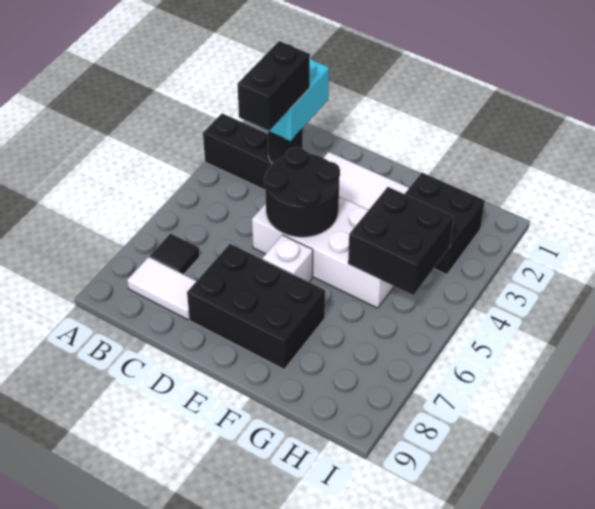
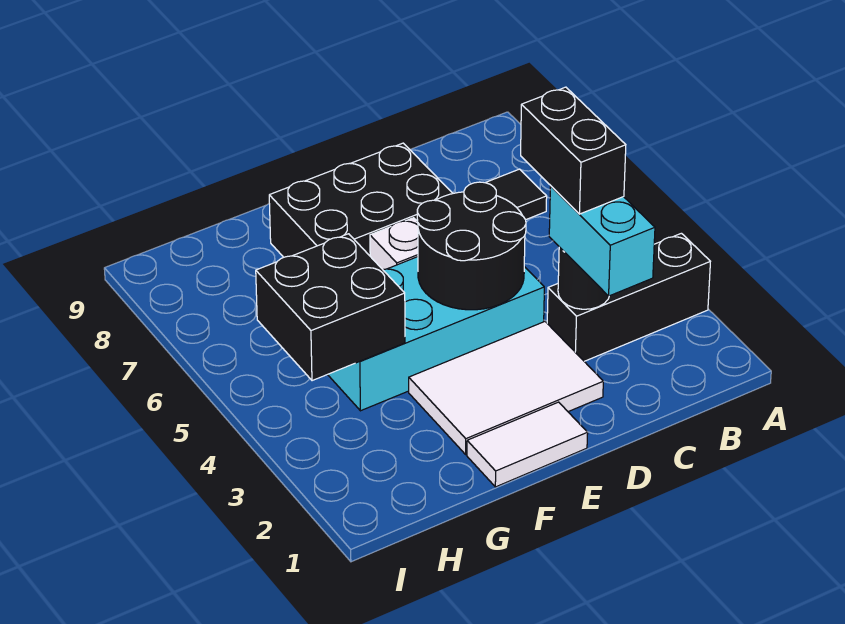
white 1x2 tile [127,257,196,320] -> white 1x2 tile moved to [467,402,588,487]
white 2x4 brick [252,197,394,308] -> cyan 2x4 brick [328,257,544,411]
black 2x2 brick [405,173,485,275] -> none

